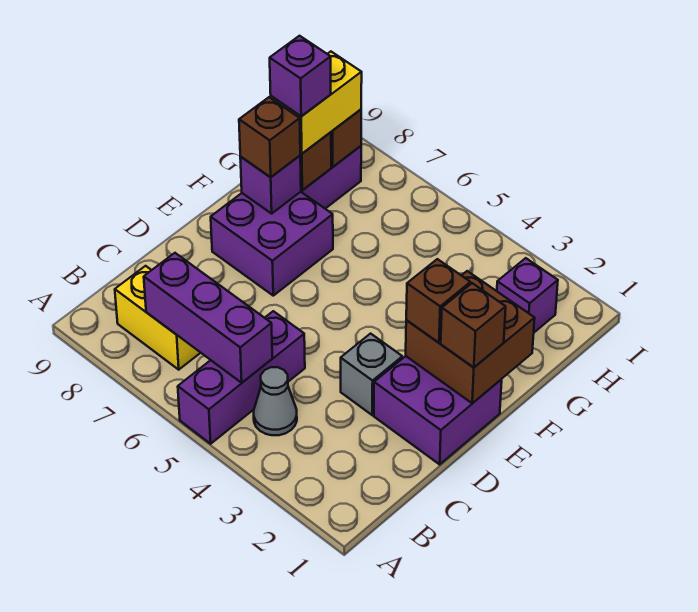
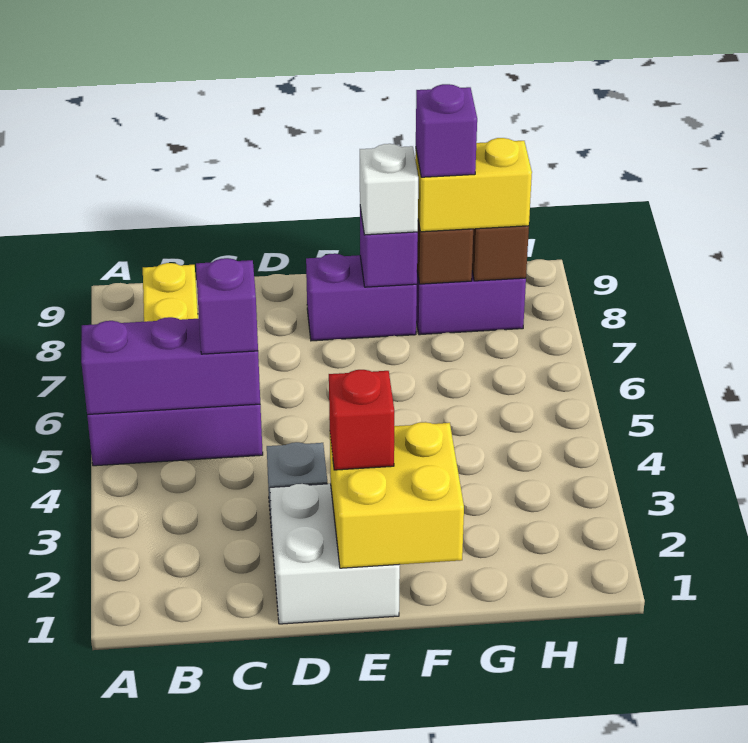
grey 1x1 cone [254,367,297,435] -> none
purple 1x3 brick [144,253,272,383] -> purple 1x3 brick turned to [81,317,260,415]
purple 2x2 brick [374,356,502,464] -> white 2x2 brick [270,484,400,624]
brown 2x2 brick [406,271,535,403] -> yellow 2x2 brick [330,422,464,568]
brown 1x1 brick [441,283,506,368] -> none
brown 1x1 brick [406,259,470,343] -> red 1x1 brick [329,370,394,470]
purple 2x2 brick [211,192,333,296] -> purple 1x2 brick [306,254,417,341]
brown 1x1 brick [239,97,300,177] -> white 1x1 brick [360,144,418,235]
purple 1x1 brick [497,258,558,332] -> purple 1x1 brick moved to [196,258,258,354]

